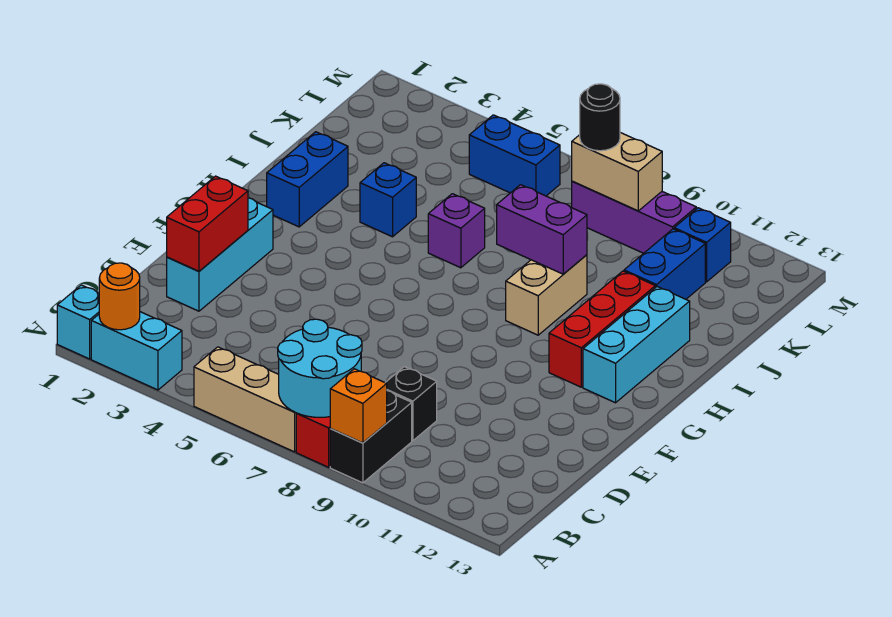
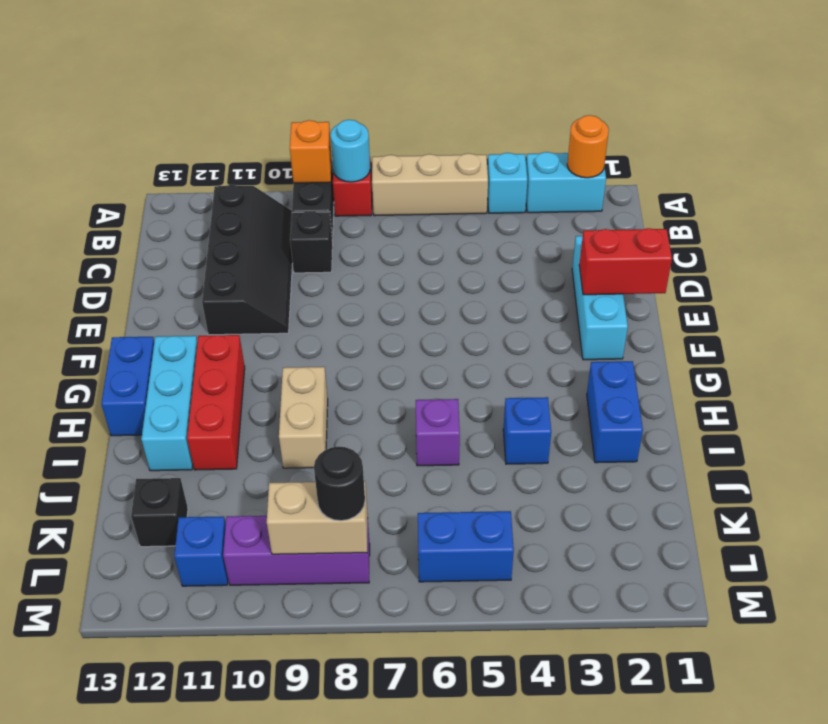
cyan 1x1 brick [57,285,99,359] -> cyan 1x1 brick moved to [488,153,527,213]
cyan 2x2 round brick [278,319,362,417] -> cyan 1x1 round brick [331,120,370,182]
none -> black 2x4 slope [202,185,293,335]
red 1x2 brick [167,176,248,271] -> red 1x2 brick turned to [579,228,672,295]
purple 1x2 brick [497,185,587,274] -> none
blue 1x2 brick [624,229,705,299] -> blue 1x2 brick moved to [101,337,154,436]
none -> black 1x1 brick [131,478,188,547]

